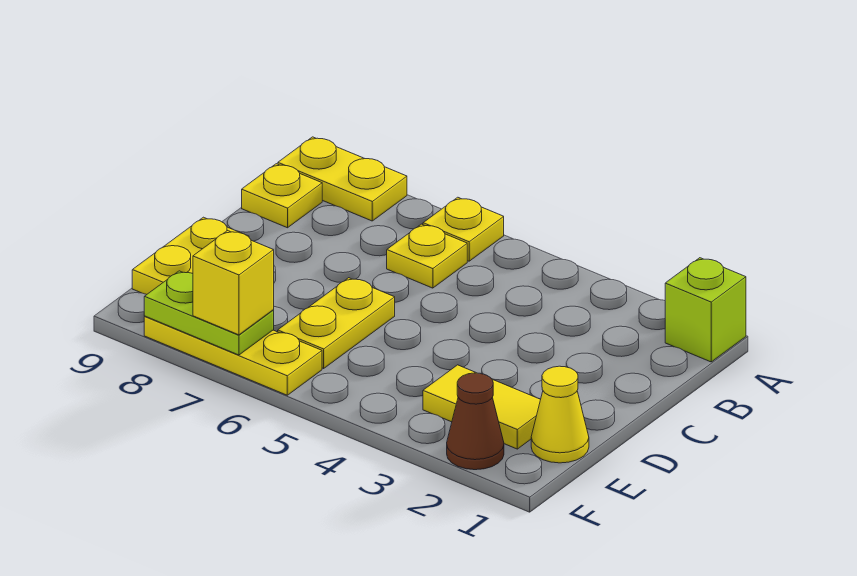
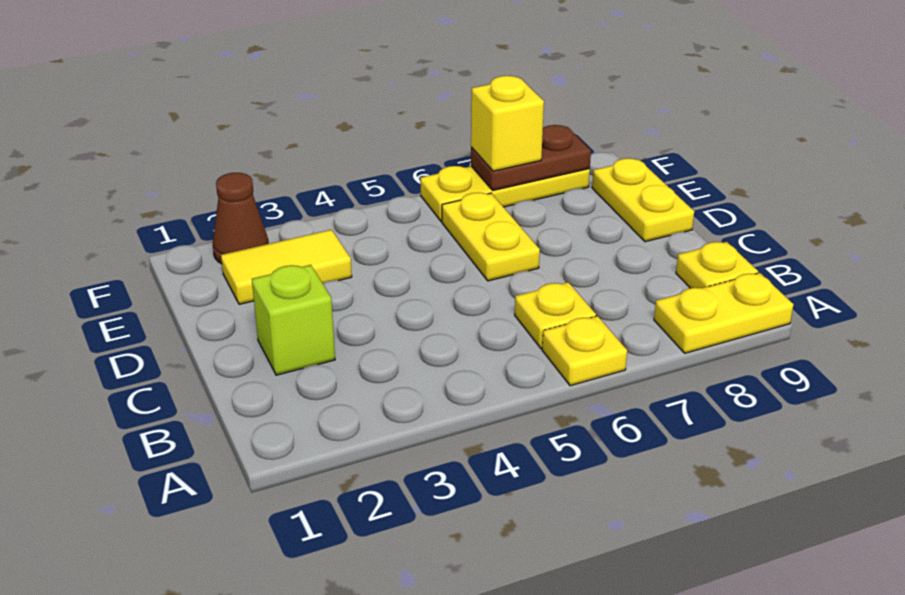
lime 1x1 brick [665,258,746,362] -> lime 1x1 brick moved to [252,265,335,375]
yellow 1x1 cone [531,366,589,463] -> none
lime 1x2 plate [144,271,274,355] -> brown 1x2 plate [471,125,591,190]

